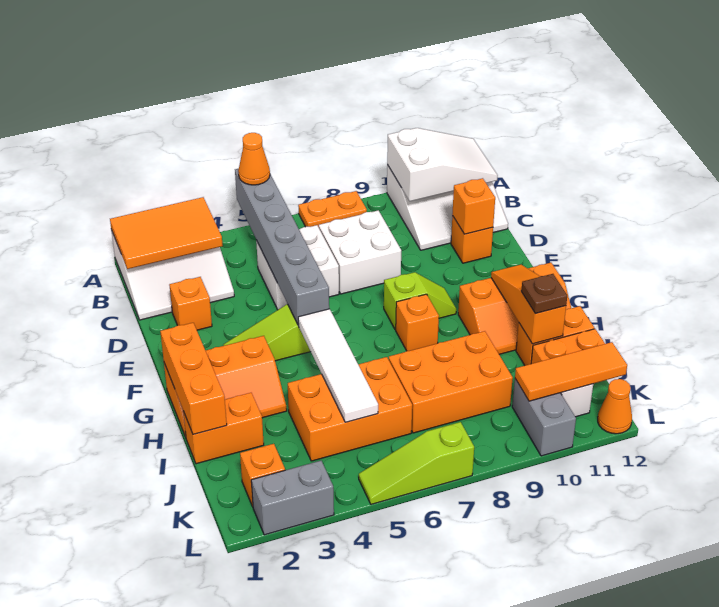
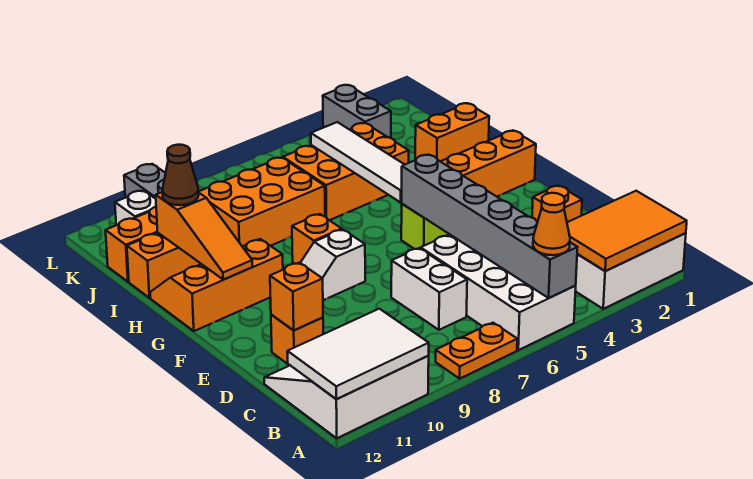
white 2x3 slope [387,128,498,201] -> white 2x3 tile [287,309,429,399]
white 2x2 brick [256,225,339,310] -> white 2x4 brick [421,234,576,350]
white 2x2 brick [319,210,401,294] -> white 1x2 brick [391,248,467,330]
lime 1x2 slope [384,272,456,330] -> white 1x2 slope [301,229,365,300]
orange 1x3 brick [160,323,227,434] -> none
brown 1x1 plate [521,274,567,314] -> brown 1x1 cone [162,145,199,205]
orange 1x1 brick [240,444,285,506] -> none
orange 1x3 tile [515,342,627,401] -> none
grey 1x2 brick [251,461,334,535] -> grey 1x2 brick turned to [323,85,391,138]
lime 1x3 slope [359,422,474,504] -> none
orange 1x1 cone [598,379,632,434] -> none

